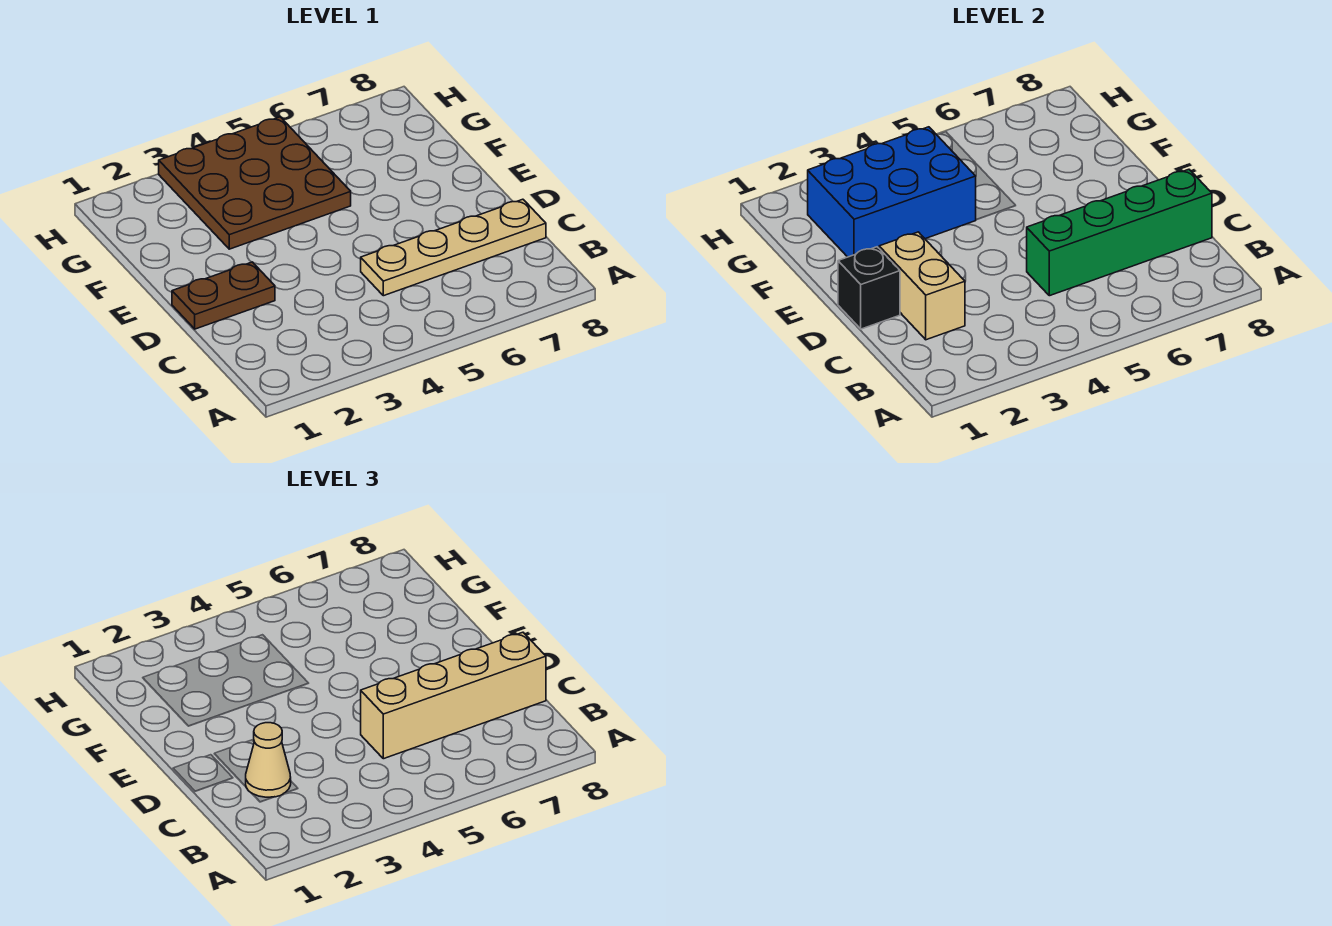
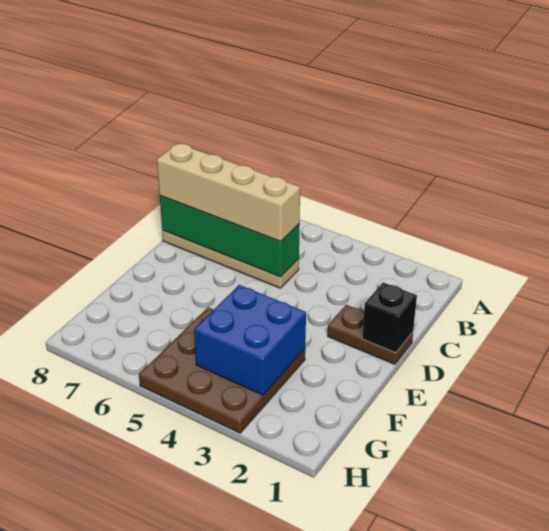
tan 1x2 brick [879,232,965,340] -> none
tan 1x1 cone [246,723,291,797] -> none
blue 2x3 brick [808,127,976,257] -> blue 2x2 brick [194,285,306,395]

